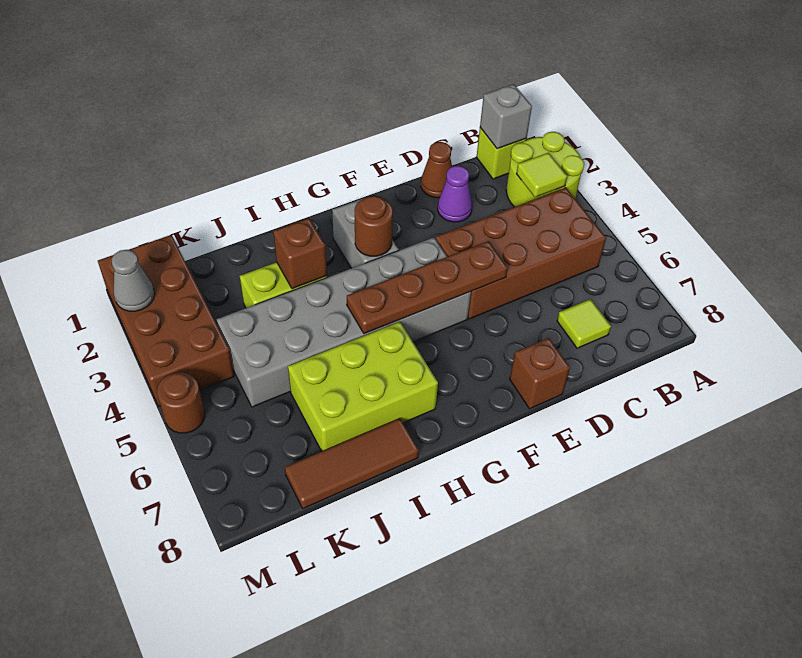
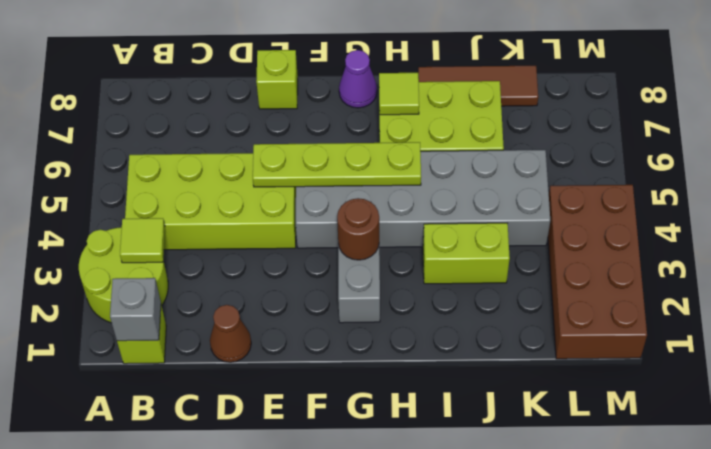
brown 2x4 brick [436,188,606,319] -> lime 2x4 brick [125,153,296,250]
lime 1x1 tile [557,299,611,348] -> lime 1x1 tile moved to [379,73,419,115]
purple 1x1 cone [438,166,472,222] -> purple 1x1 cone moved to [339,50,377,108]
brown 1x4 plate [347,241,508,334] -> lime 1x4 plate [253,142,421,187]
brown 1x1 brick [510,338,570,409] -> lime 1x1 brick [256,50,298,109]
brown 1x1 brick [273,218,327,289] -> none
grey 1x1 cone [112,250,155,311] -> none
brown 1x1 round brick [157,372,205,433] -> none

